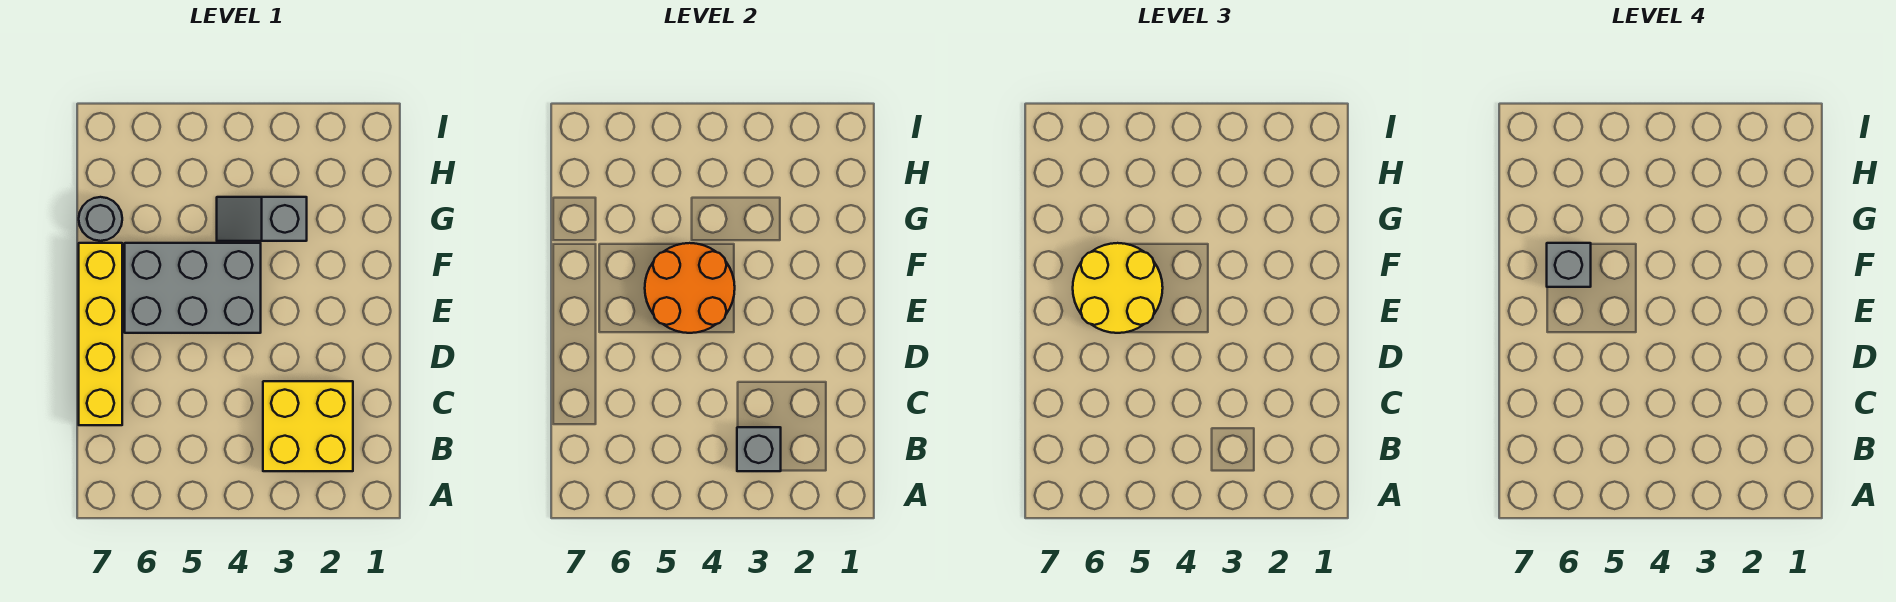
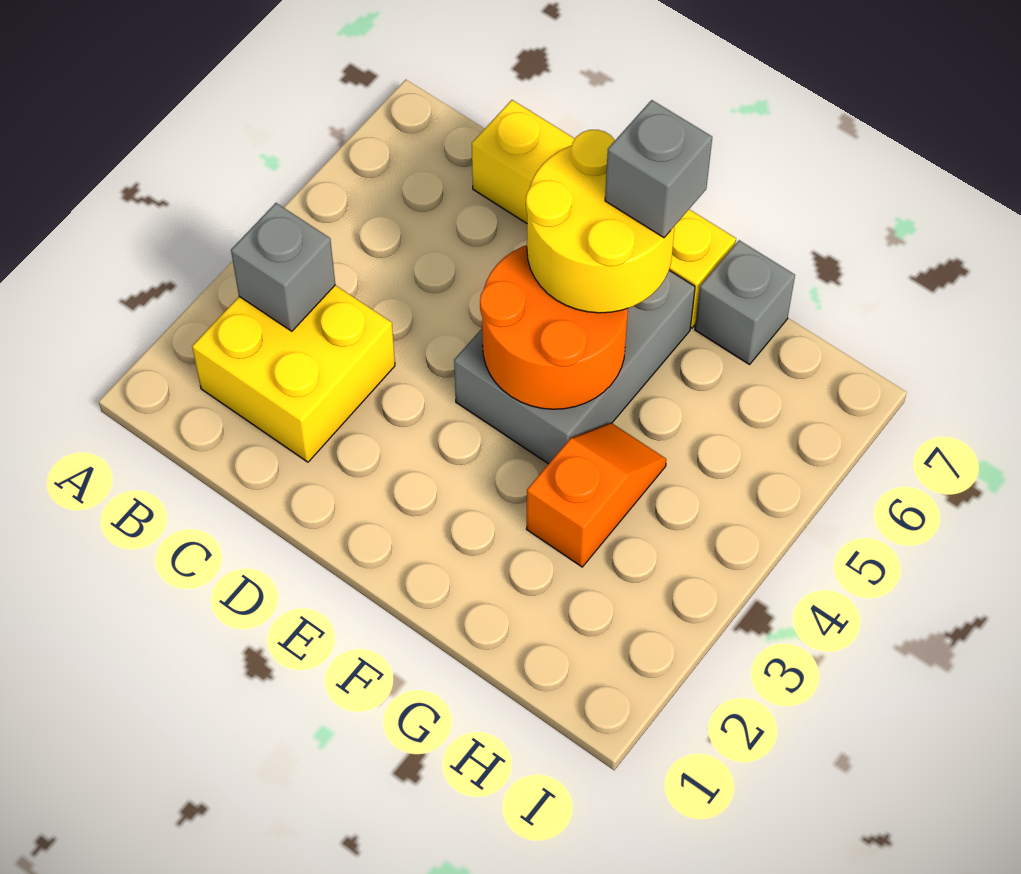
grey 1x2 slope [217,197,307,241] -> orange 1x2 slope [527,423,666,567]
grey 1x1 round brick [79,197,122,241] -> grey 1x1 brick [695,240,795,365]

